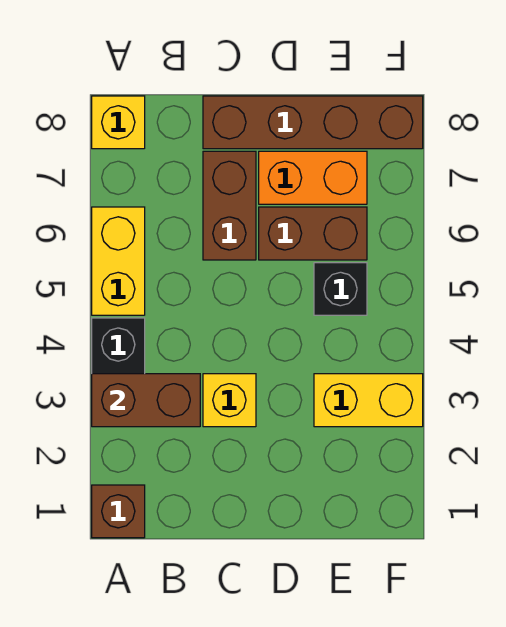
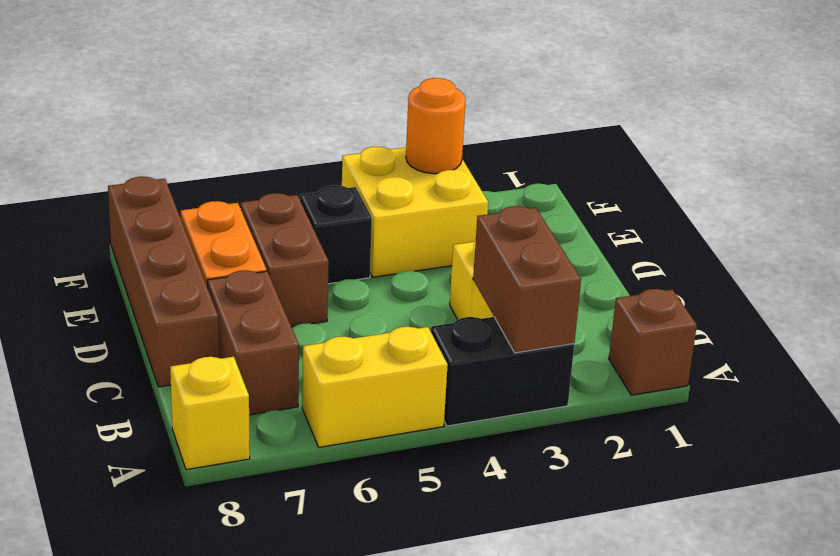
brown 1x2 brick [203,151,256,260] -> brown 1x2 brick turned to [207,270,299,415]
yellow 1x2 brick [314,374,423,427] -> yellow 2x2 brick [342,147,488,277]
none -> orange 1x1 round brick [406,78,466,174]

